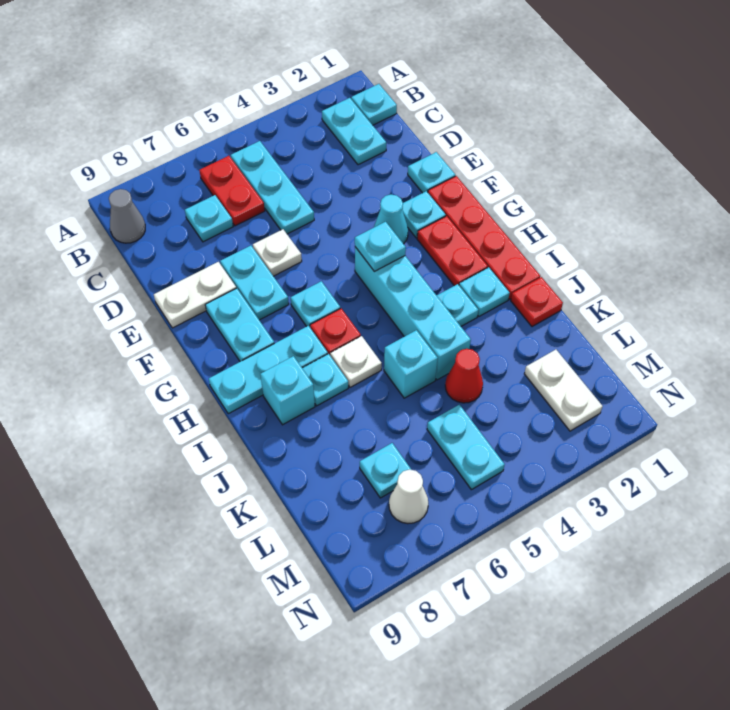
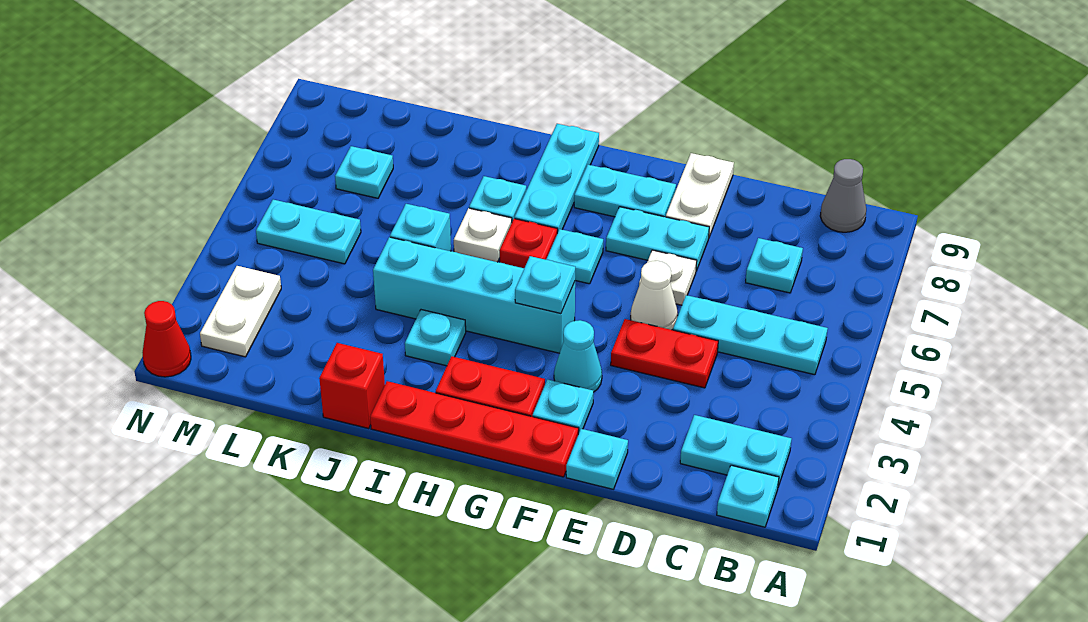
red 1x2 plate [199,156,265,226] -> red 1x2 plate moved to [611,319,718,388]
cyan 1x1 plate [459,267,510,316] -> none
cyan 1x1 brick [260,356,315,425] -> none
red 1x1 plate [511,277,563,327] -> red 1x1 brick [319,343,385,428]
red 1x1 cone [445,349,483,403] -> red 1x1 cone moved to [142,301,191,377]
white 1x2 plate [524,350,602,431] -> white 1x2 plate turned to [200,266,281,357]
white 1x1 cone [389,470,428,524] -> white 1x1 cone moved to [631,261,678,330]

